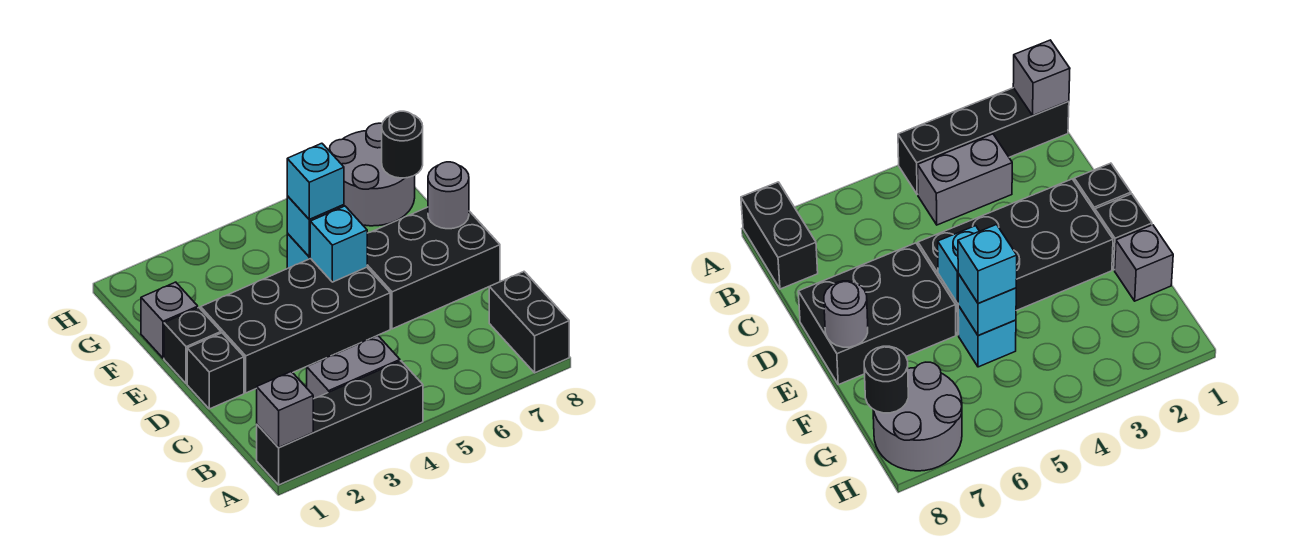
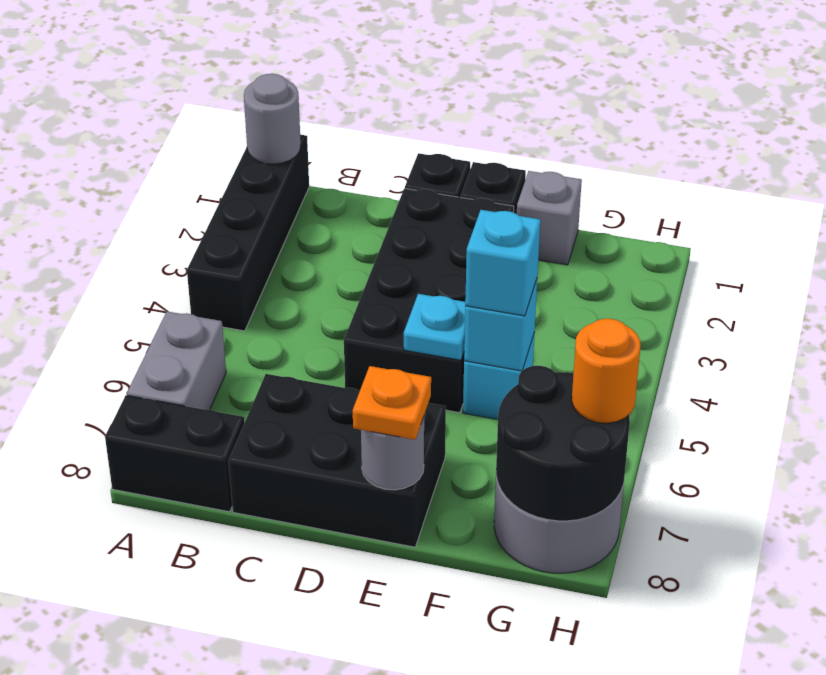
grey 1x1 brick [257,371,313,448] -> grey 1x1 round brick [244,74,301,164]
grey 1x2 brick [307,335,400,399] -> grey 1x2 brick moved to [127,311,226,410]
black 2x3 brick [367,207,500,329] -> black 2x3 brick turned to [229,374,446,547]
cyan 1x1 brick [310,206,367,282] -> cyan 1x1 plate [404,294,465,360]
none -> orange 1x1 plate [353,366,431,440]
black 1x1 round brick [382,111,423,178] -> black 2x2 round brick [496,366,630,521]
none -> orange 1x1 round brick [572,319,640,423]

